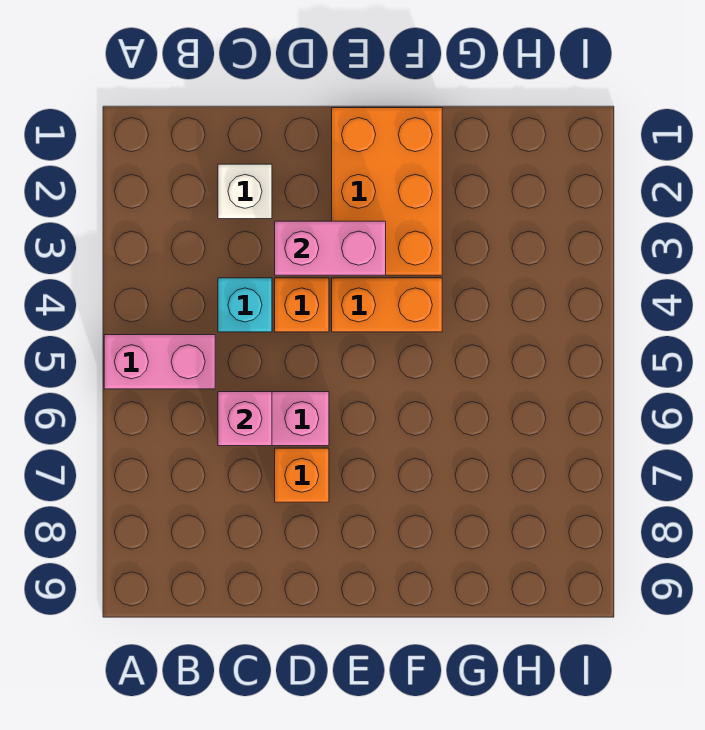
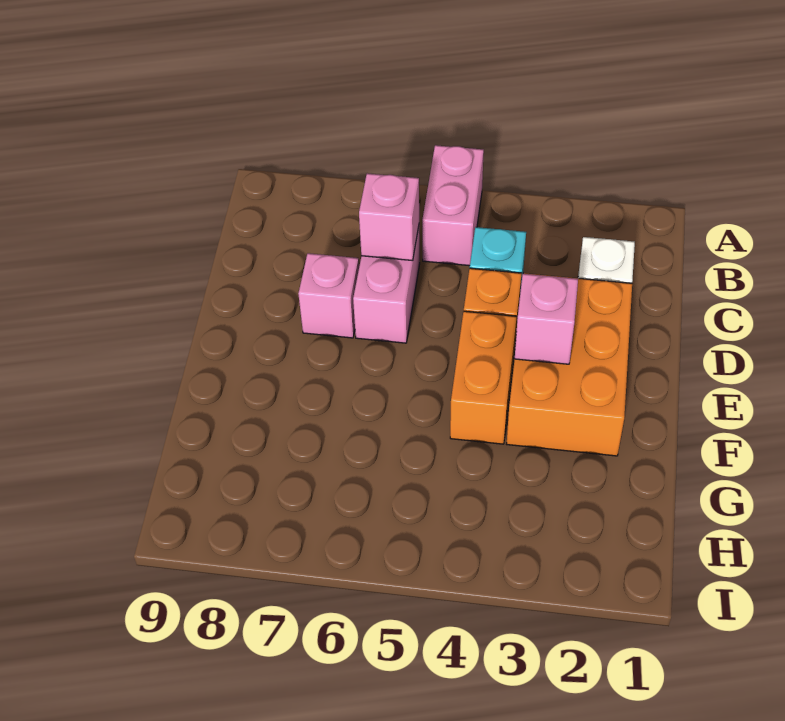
pink 1x2 brick [275,221,386,275] -> pink 1x1 brick [515,274,578,364]
orange 1x1 brick [275,448,329,502] -> pink 1x1 brick [298,253,359,338]
orange 2x3 brick [332,108,442,275] -> orange 2x3 brick turned to [507,273,632,456]

